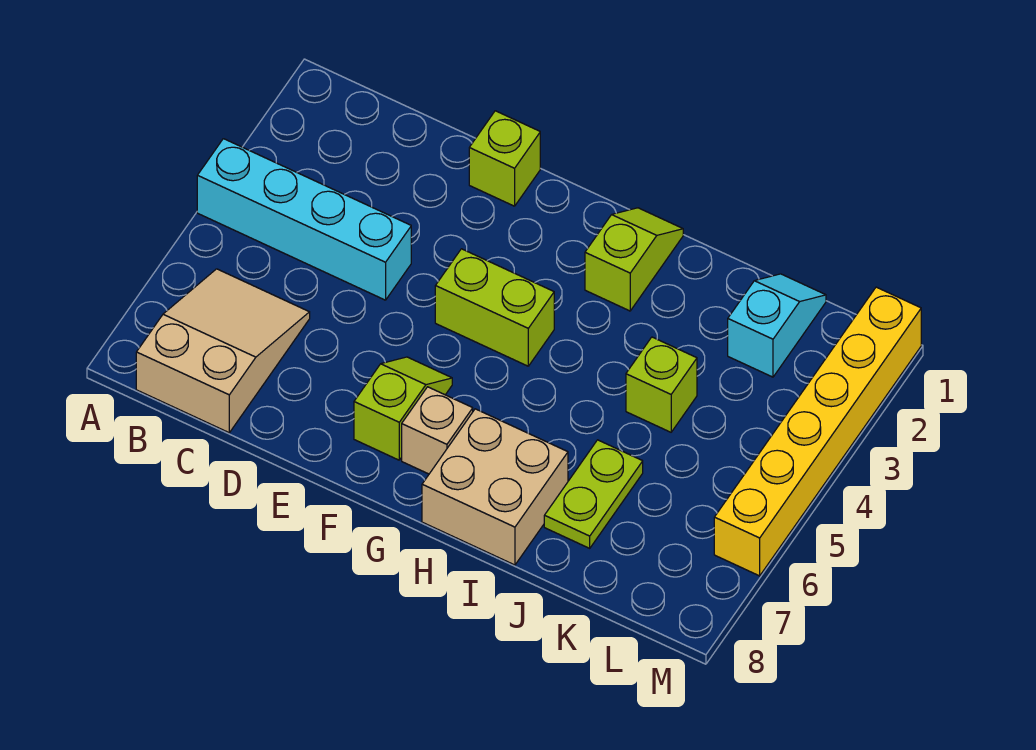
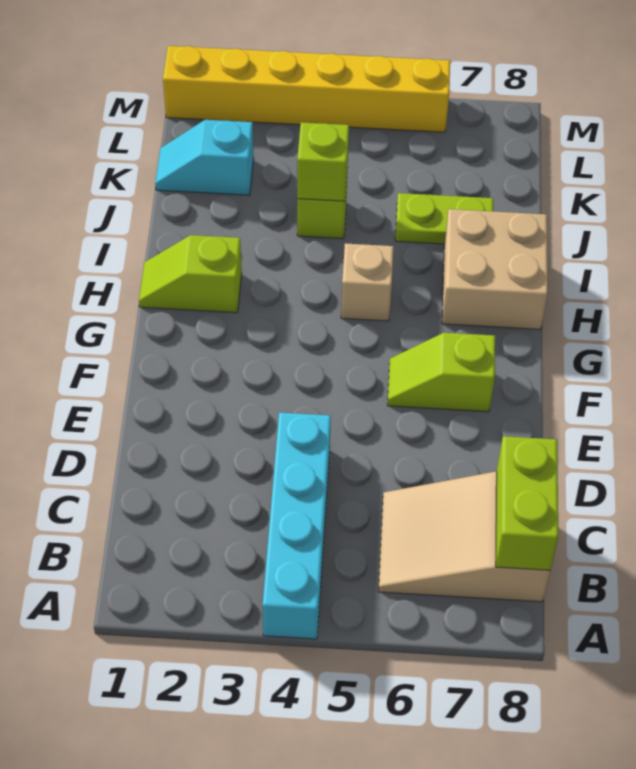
lime 1x1 brick [469,111,540,206] -> lime 1x1 brick moved to [297,122,349,201]
lime 1x2 brick [435,249,554,366] -> lime 1x2 brick moved to [496,436,558,570]
tan 1x1 brick [402,387,473,474] -> tan 1x1 brick moved to [341,243,394,321]

